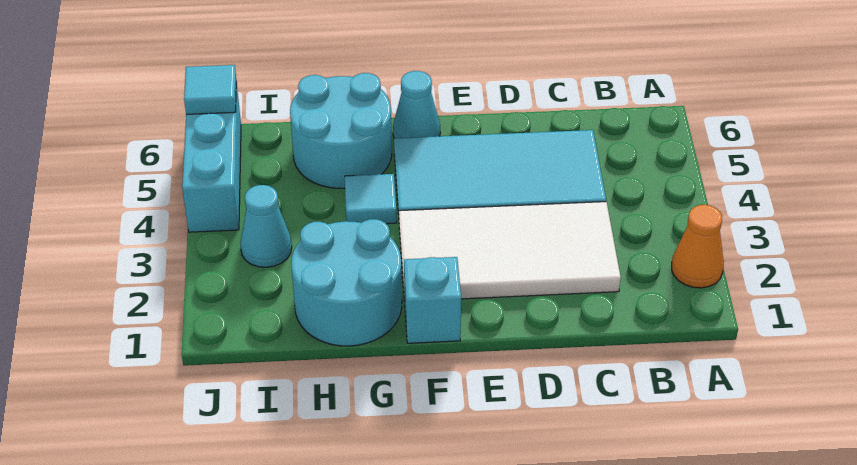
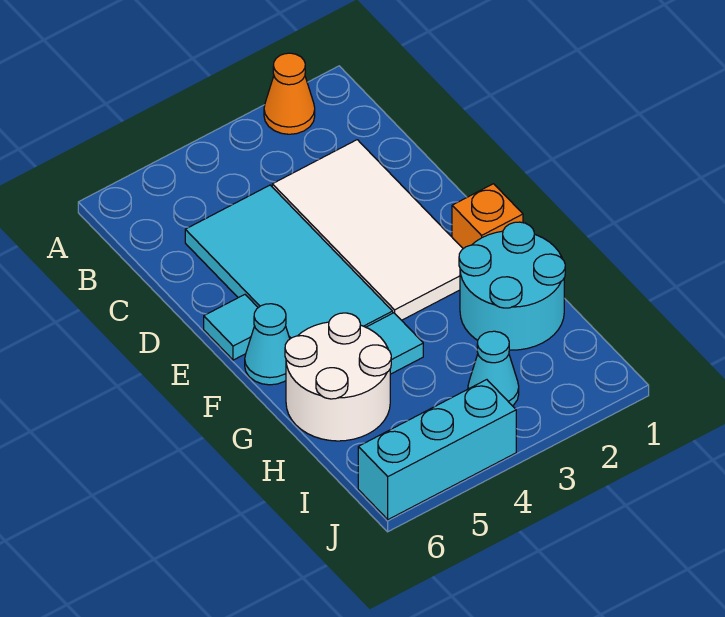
cyan 1x1 brick [404,257,461,343] -> orange 1x1 brick [452,184,523,249]
cyan 2x2 round brick [290,73,392,188] -> white 2x2 round brick [285,313,391,441]
cyan 1x1 tile [184,65,236,114] -> cyan 1x1 tile moved to [204,295,258,360]

